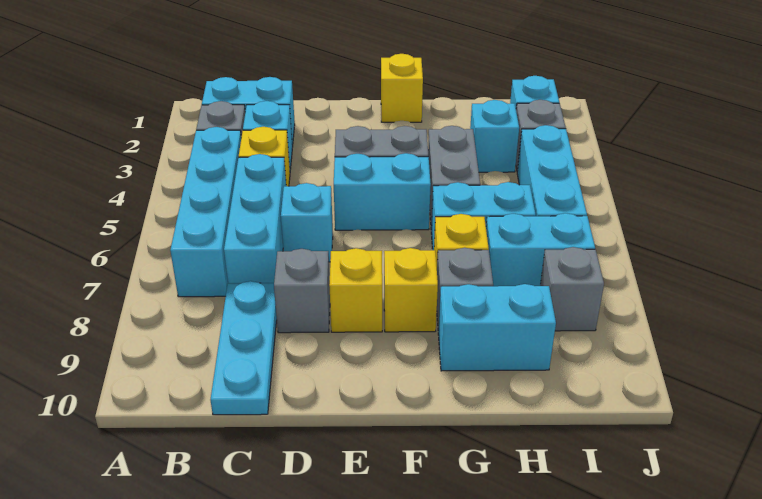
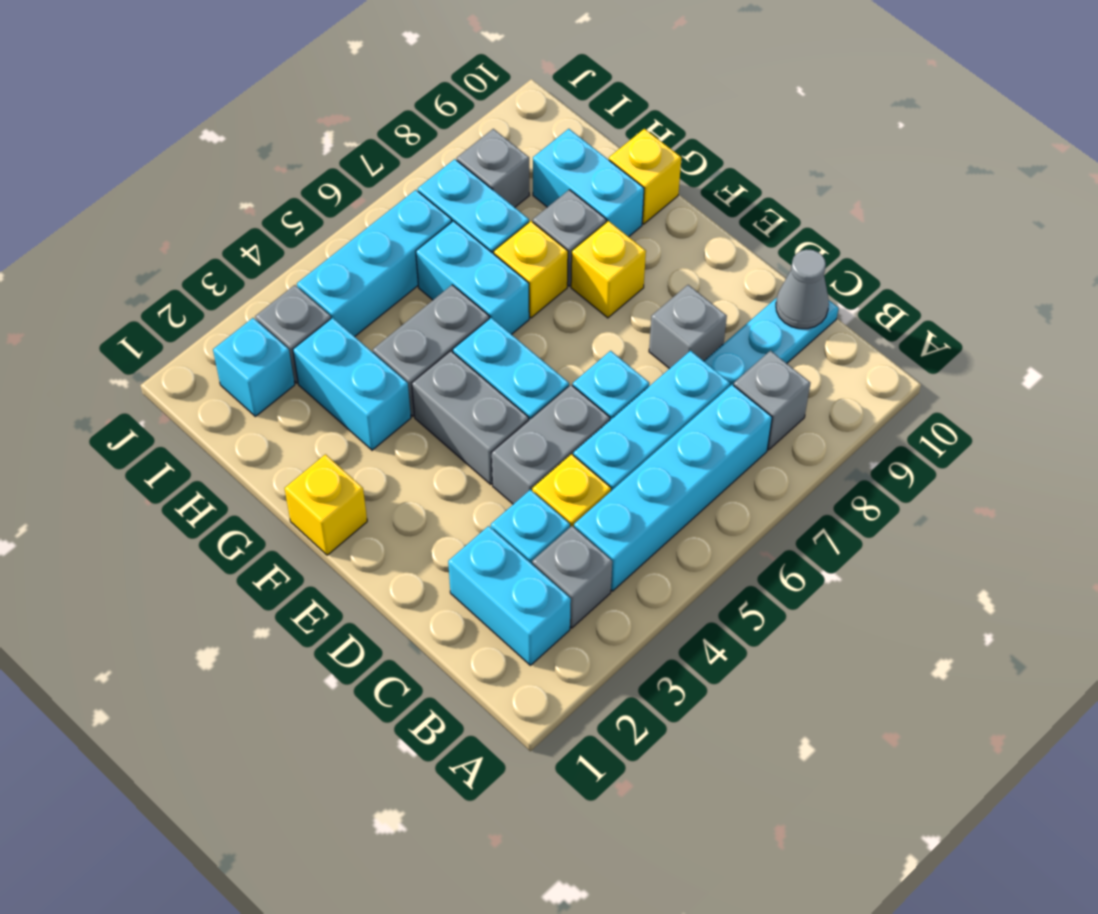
none -> grey 1x1 brick [734,351,810,450]
none -> grey 1x1 cone [776,249,829,329]
none -> grey 1x2 brick [492,385,610,504]
yellow 1x1 brick [329,248,382,332] -> yellow 1x1 brick moved to [609,129,681,224]
cyan 1x1 brick [470,100,519,172] -> cyan 1x2 brick [293,318,411,450]

